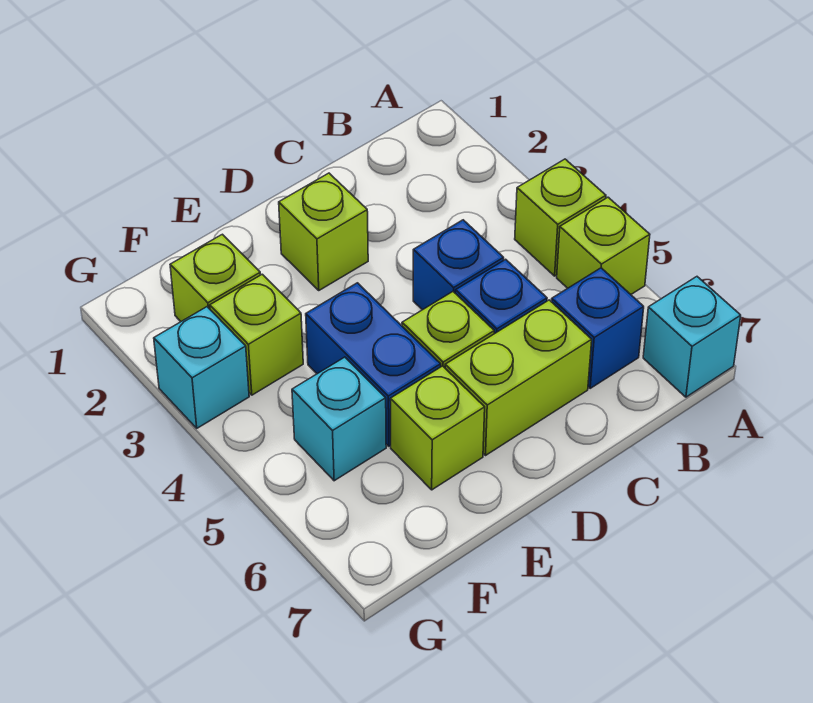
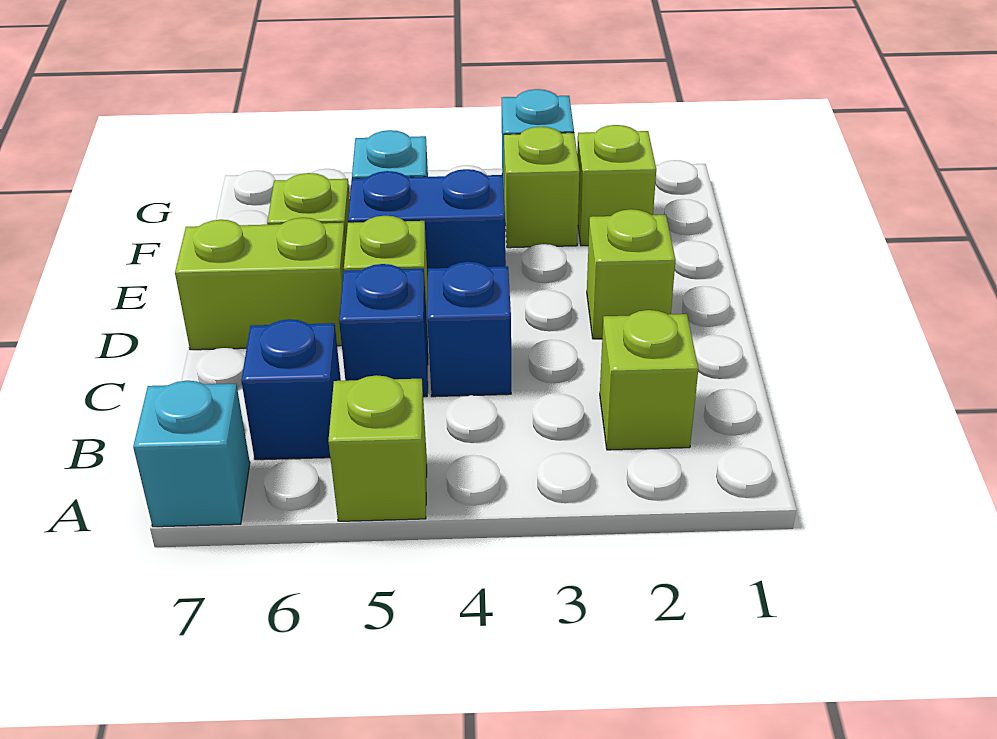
lime 1x1 brick [515,159,606,276] -> lime 1x1 brick moved to [600,310,698,450]
lime 1x2 brick [445,300,592,455] -> lime 1x2 brick turned to [175,218,346,350]

